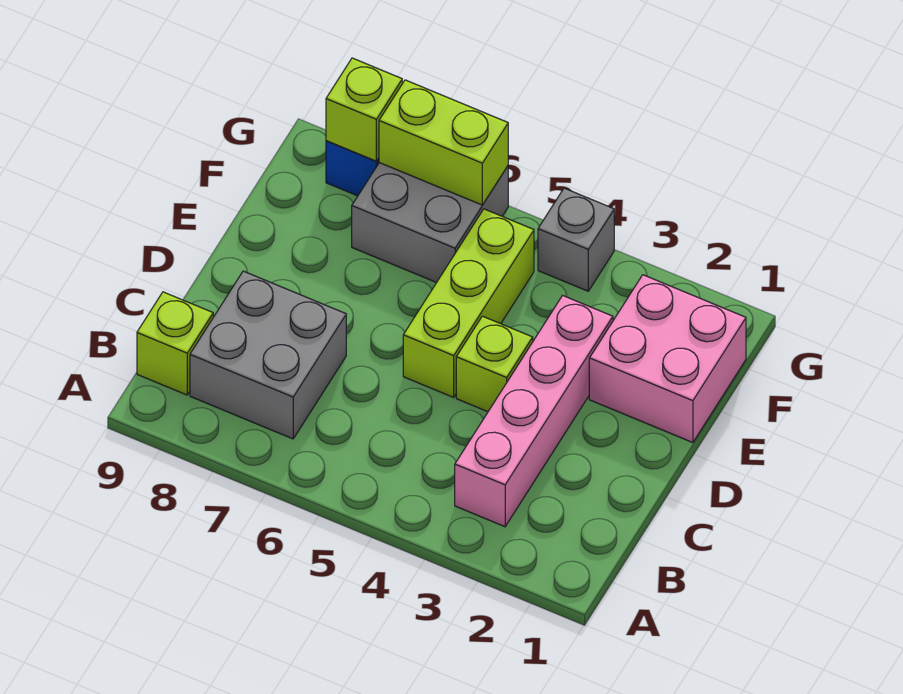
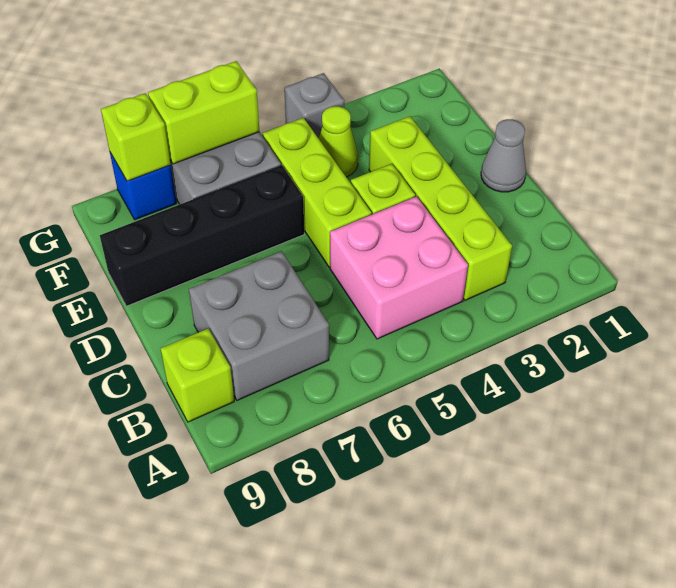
pink 1x4 brick [455,296,613,527] -> lime 1x4 brick [369,116,512,300]
none -> grey 1x1 cone [481,119,526,192]
pink 2x2 brick [589,275,746,443] -> pink 2x2 brick moved to [330,196,468,339]
none -> black 1x4 brick [100,165,304,306]
none -> lime 1x1 cone [319,106,358,177]

